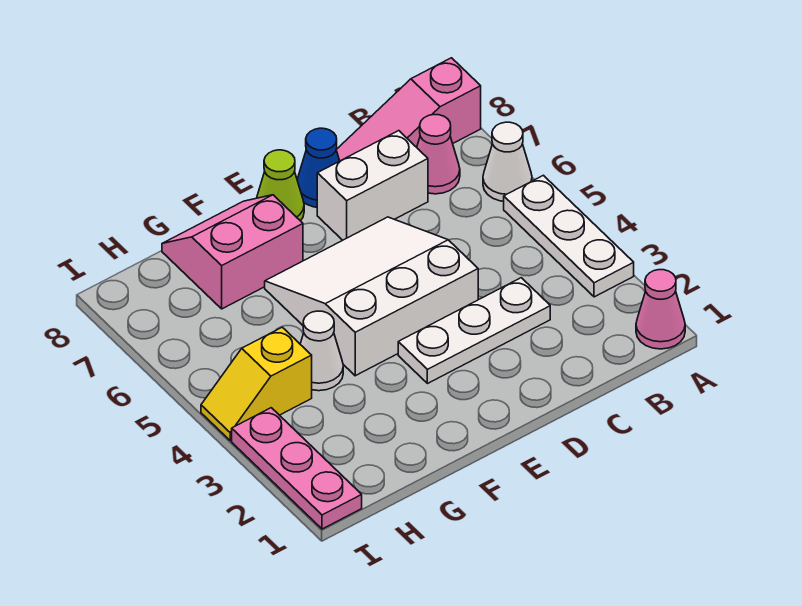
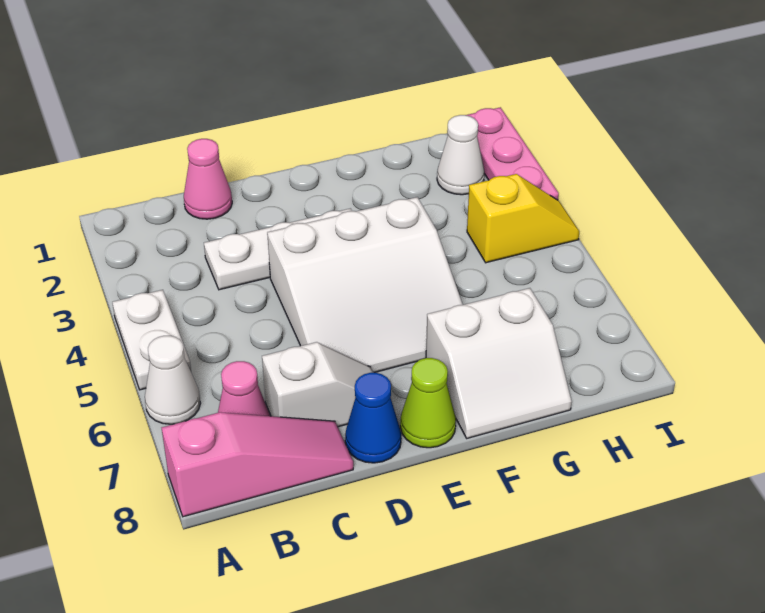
pink 1x1 cone [636,270,685,349] -> pink 1x1 cone moved to [184,139,232,219]
white 1x3 plate [504,175,634,297] -> white 1x2 plate [112,290,191,390]
white 1x2 brick [317,131,428,240] -> white 1x2 slope [262,342,373,427]
pink 2x2 slope [162,195,303,309] -> white 2x2 slope [426,288,572,438]
white 1x1 cone [300,311,343,391] -> white 1x1 cone moved to [437,115,484,195]

